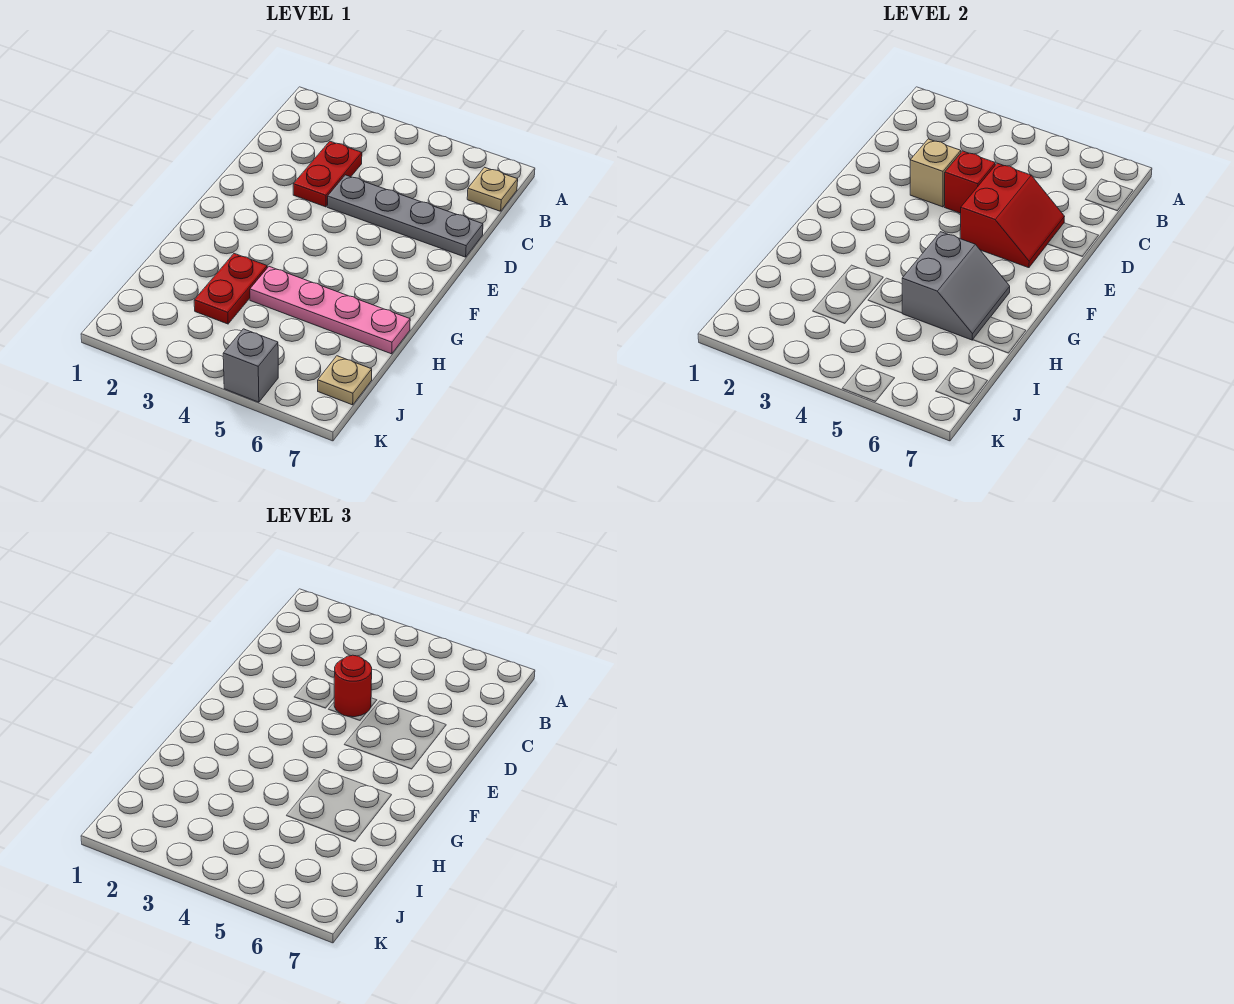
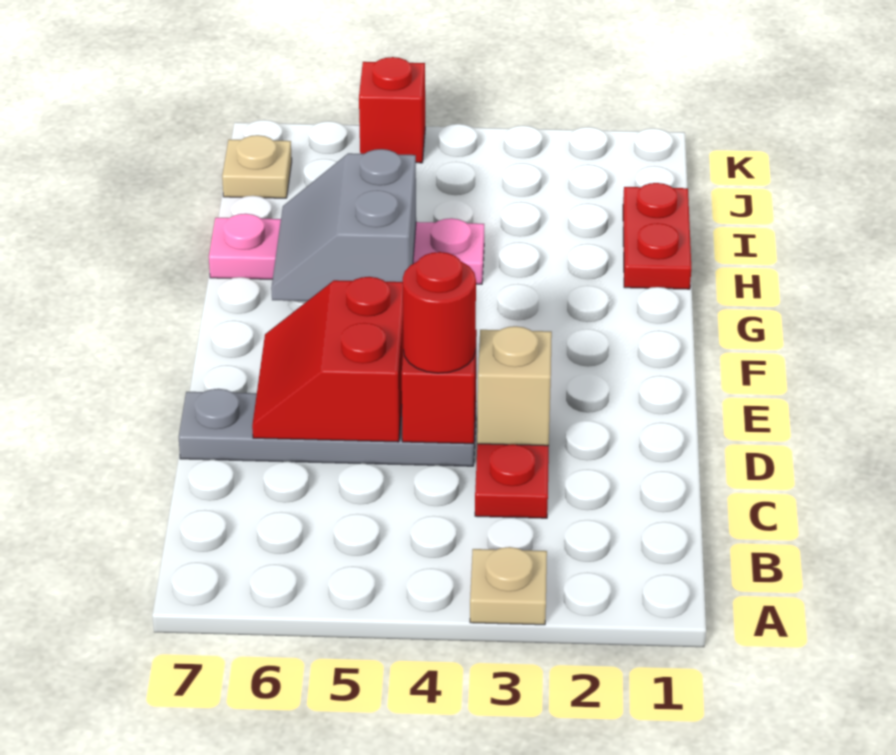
tan 1x1 plate [467,167,518,211] -> tan 1x1 plate moved to [470,547,547,625]
red 1x2 plate [194,254,267,324] -> red 1x2 plate moved to [623,183,691,289]
grey 1x1 brick [223,329,278,402] -> red 1x1 brick [359,57,425,163]

